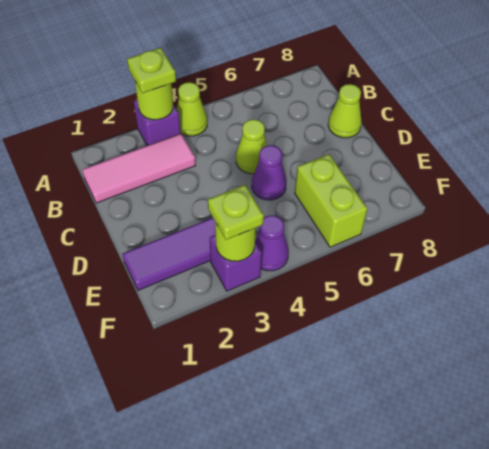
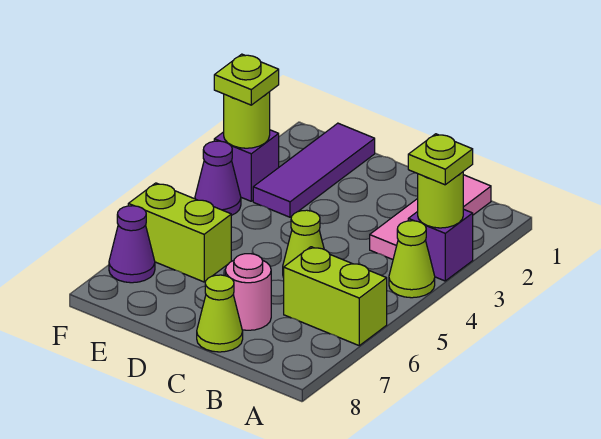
none -> lime 1x2 brick [284,247,387,345]
none -> pink 1x1 round brick [225,254,271,330]
purple 1x1 cone [252,145,286,200] -> purple 1x1 cone moved to [109,206,155,283]

